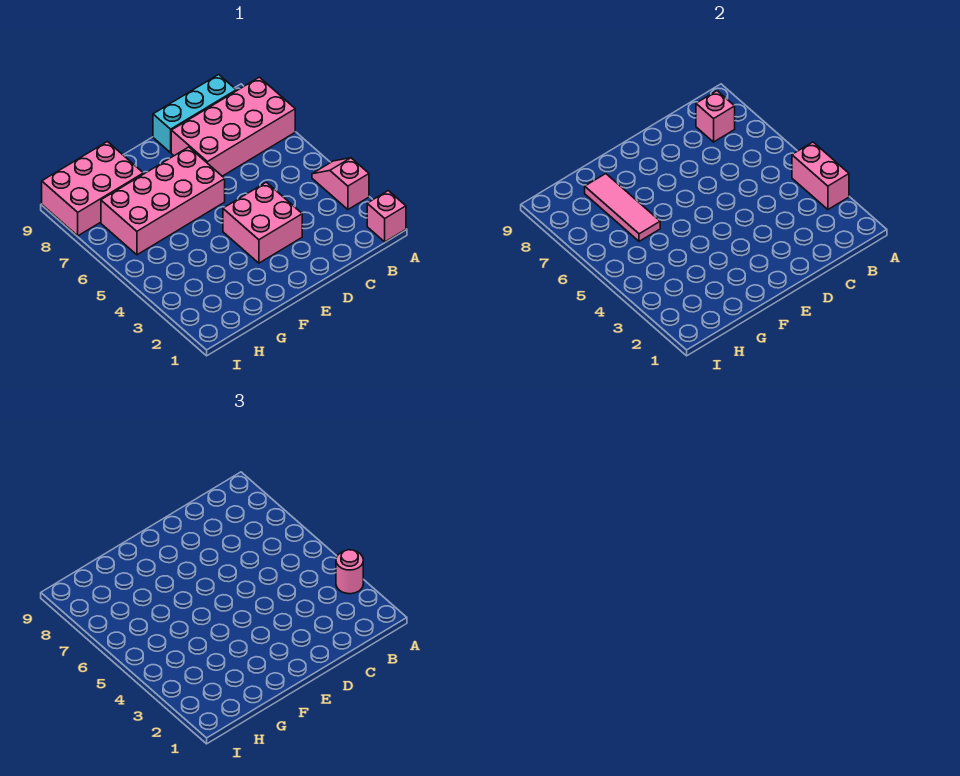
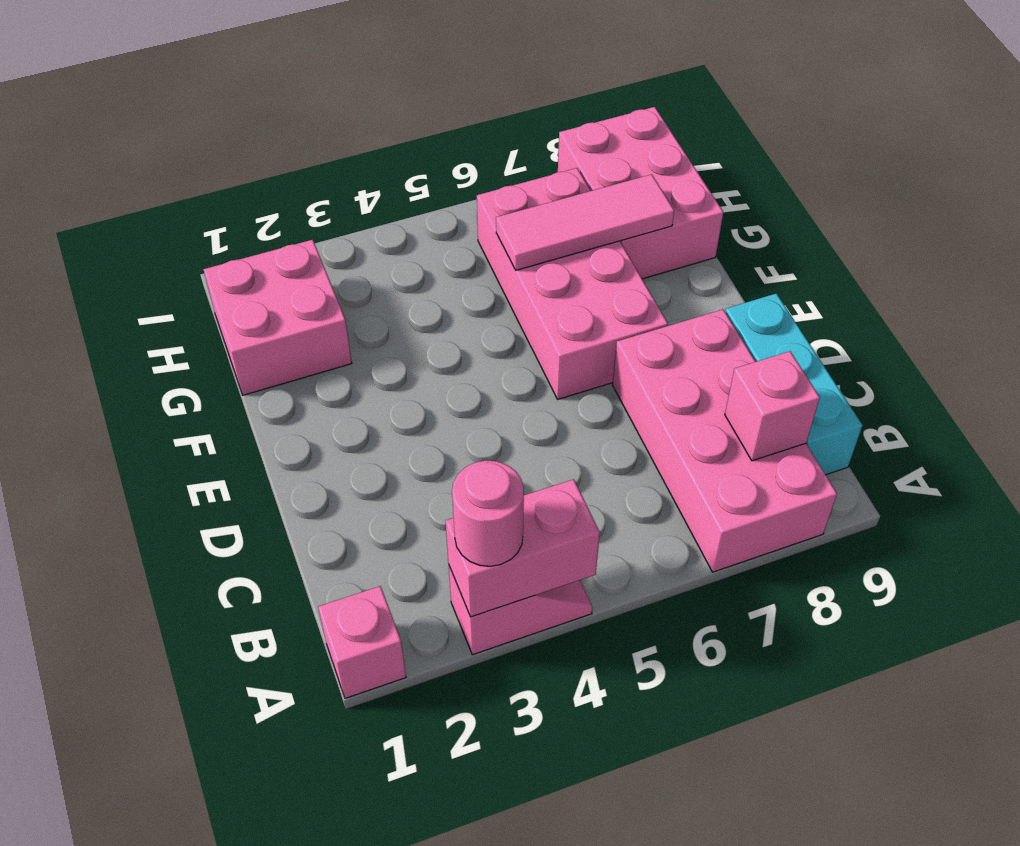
pink 2x2 brick [223,182,302,263] -> pink 2x2 brick moved to [203,240,352,395]

